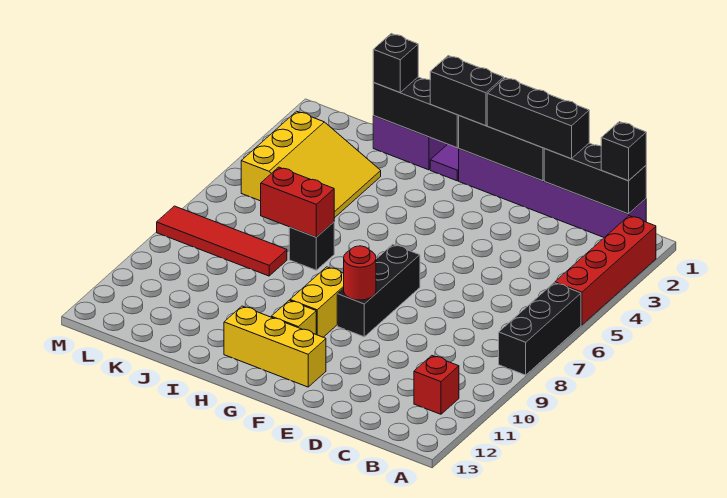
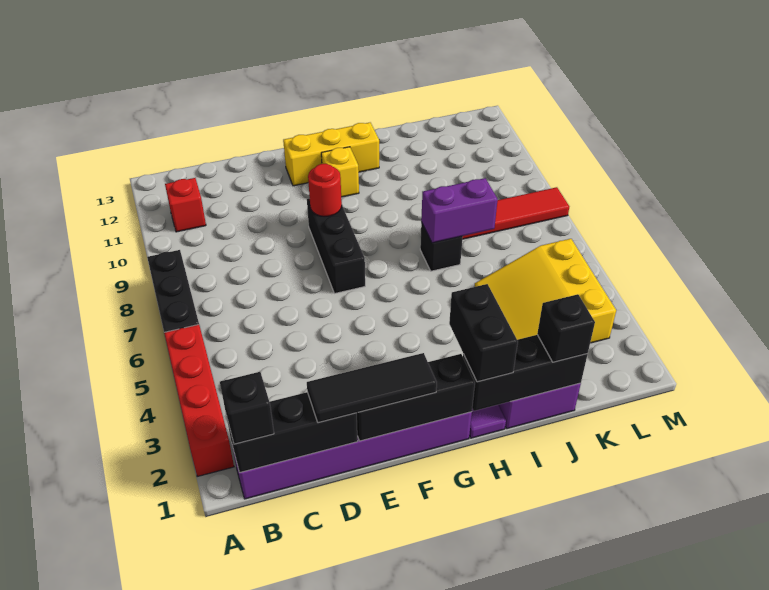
black 1x3 brick [487,78,589,159] -> black 1x3 tile [307,353,437,423]
black 1x2 brick [430,56,504,126] -> black 1x2 brick turned to [449,284,518,382]
yellow 1x2 brick [290,267,344,337] -> none
red 1x2 brick [261,167,334,237] -> purple 1x2 brick [421,178,498,243]

